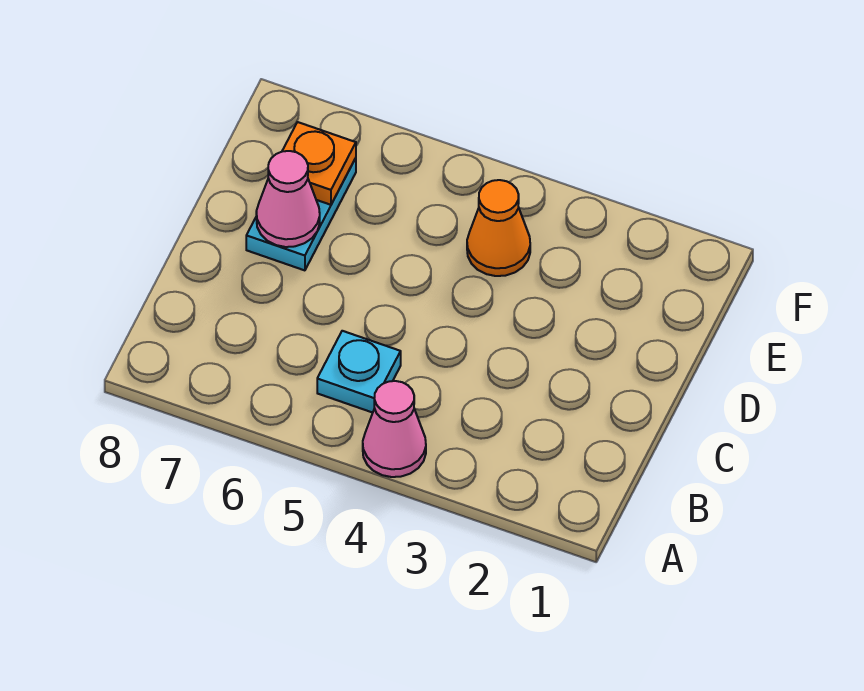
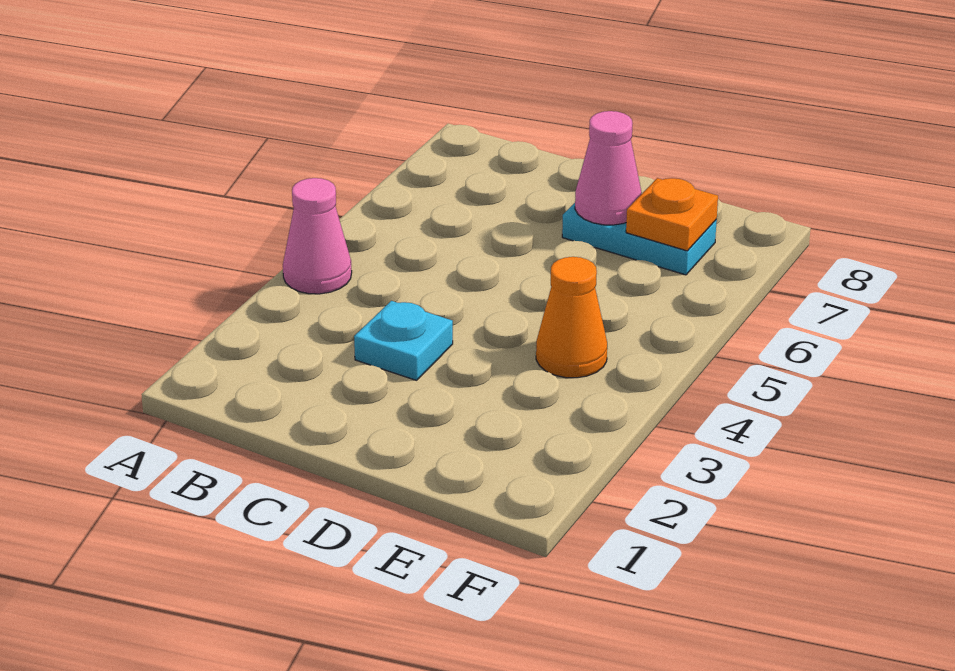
cyan 1x1 plate [317,331,401,413] -> cyan 1x1 plate moved to [354,301,453,380]

